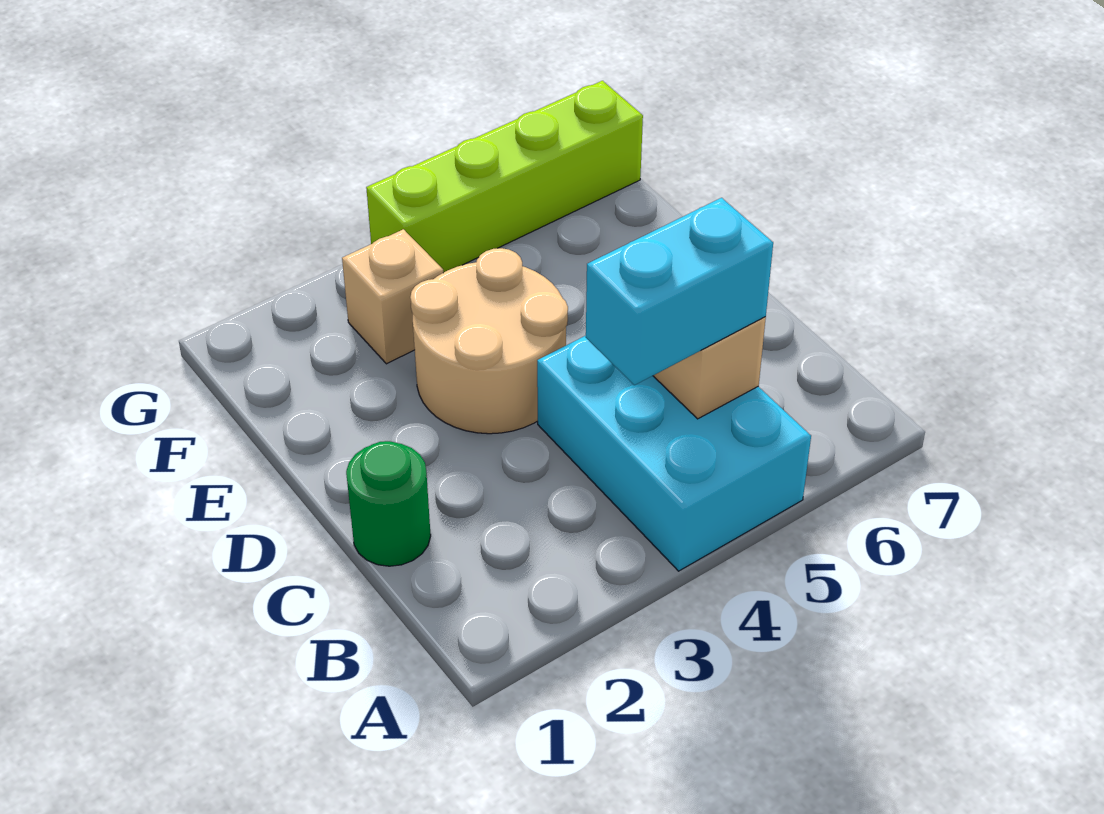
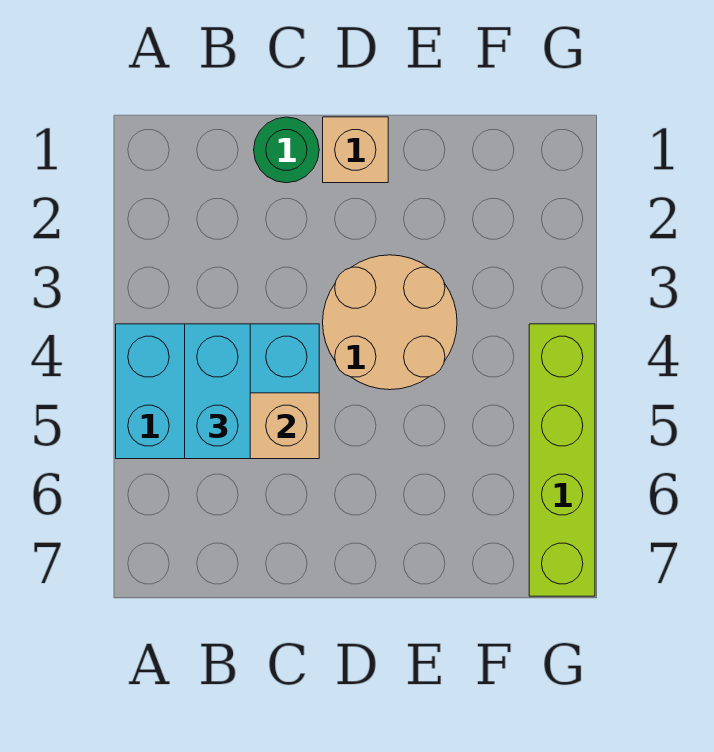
tan 1x1 brick [342,229,443,364] -> tan 1x1 brick moved to [323,117,388,183]

